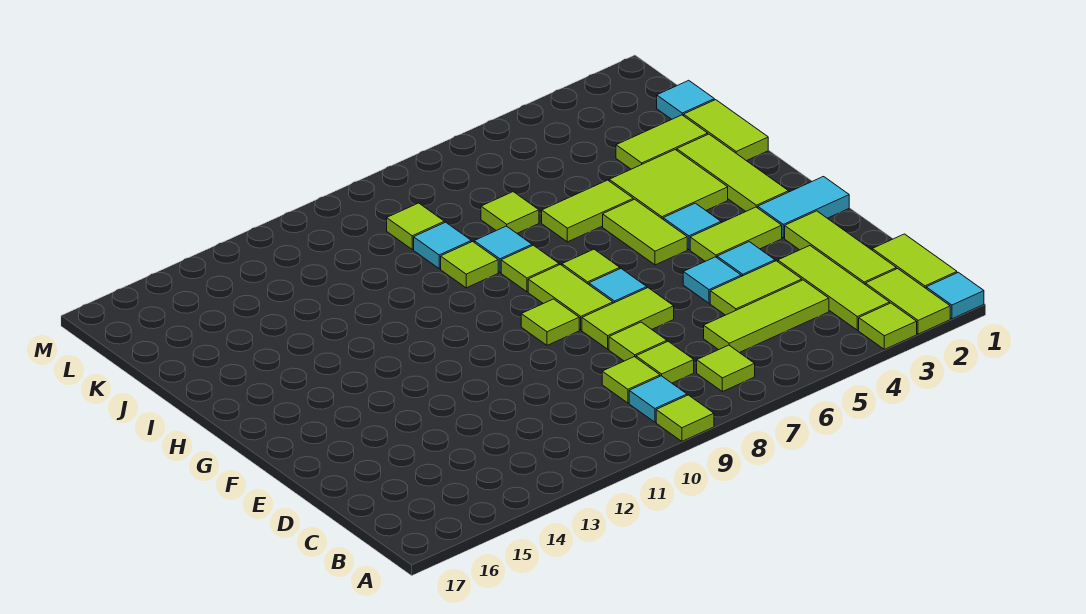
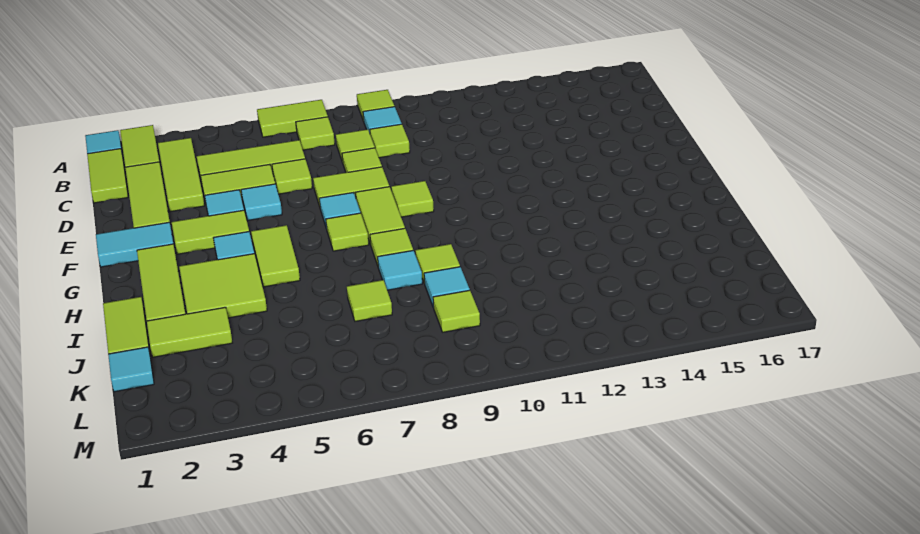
lime 1x1 tile [859,303,917,349] -> lime 1x1 tile moved to [272,159,312,194]
lime 1x2 tile [542,180,633,242] -> lime 1x2 tile moved to [257,100,328,137]

